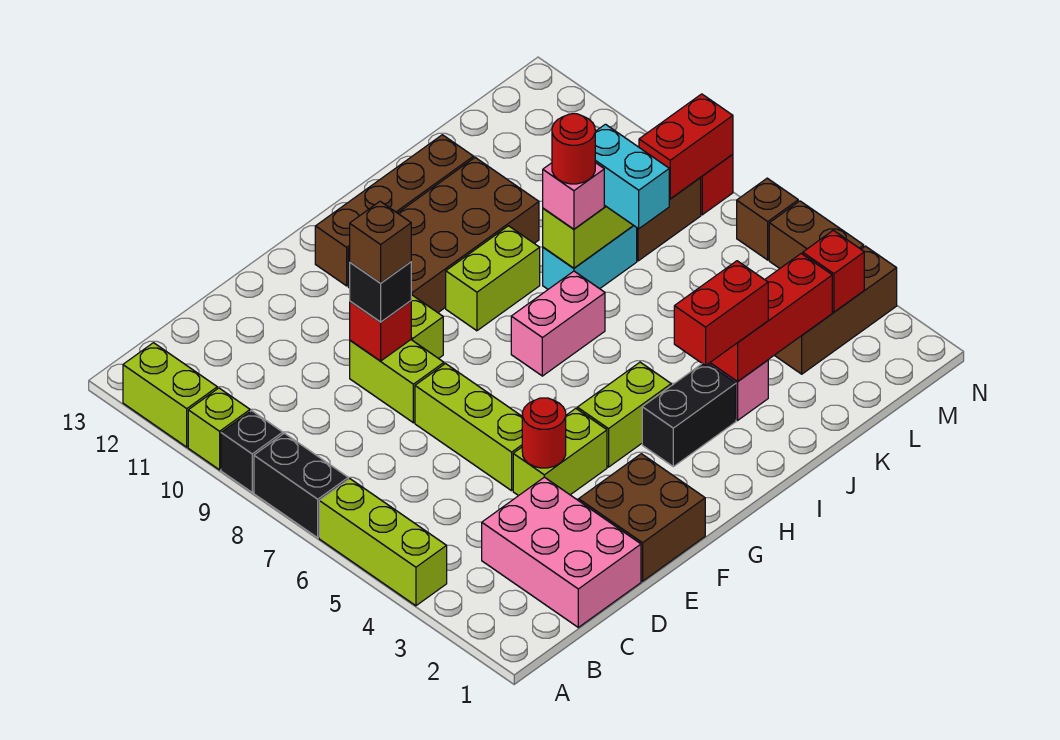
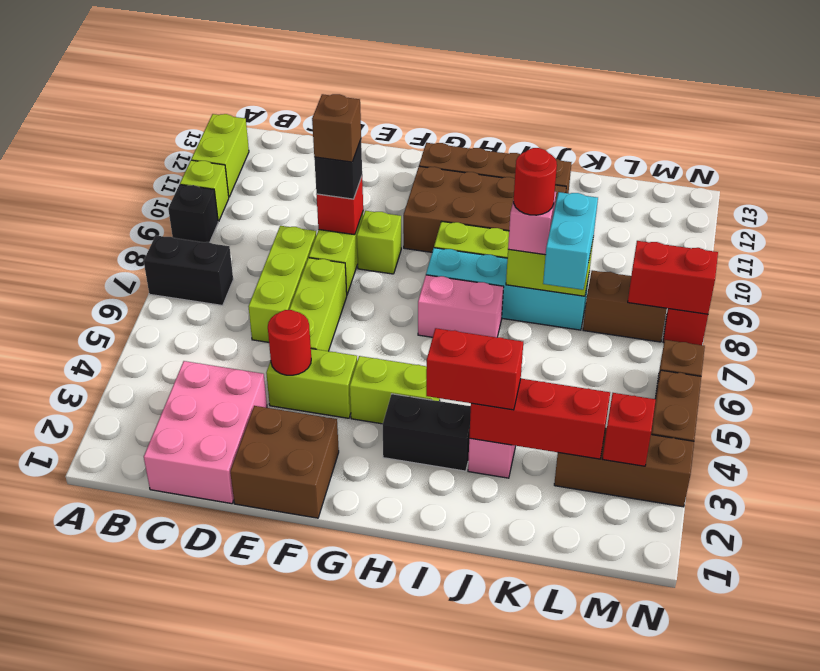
lime 1x3 brick [319,479,447,606] -> lime 1x3 brick moved to [248,226,316,342]
black 1x2 brick [254,433,348,538] -> black 1x2 brick turned to [144,236,233,306]
cyan 1x2 brick [543,226,637,289] -> cyan 1x4 brick [426,248,589,330]

